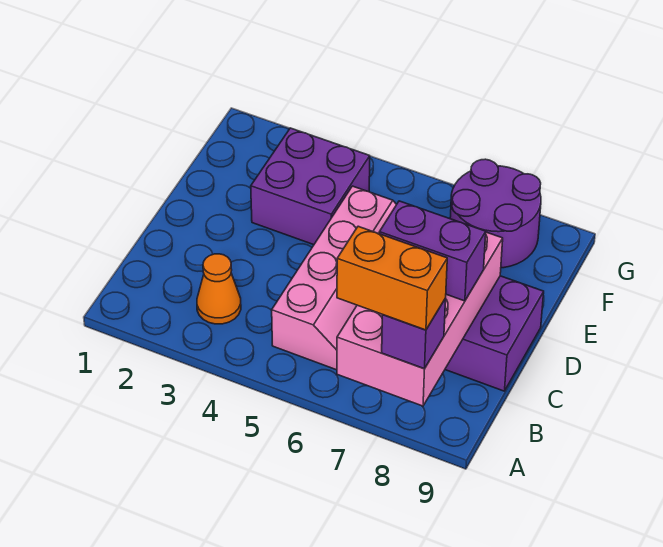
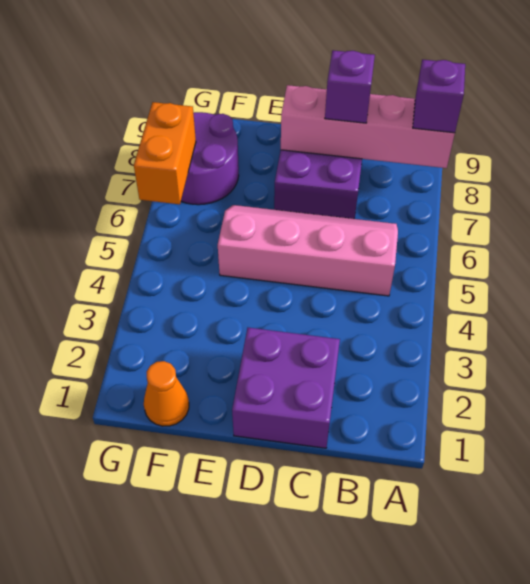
pink 2x4 brick [337,232,503,406] -> pink 1x4 brick [281,85,455,168]
orange 1x2 brick [337,226,447,330] -> orange 1x2 brick moved to [134,102,196,204]
orange 1x1 cone [197,254,241,324] -> orange 1x1 cone moved to [144,361,189,426]
purple 1x2 brick [379,201,486,301] -> purple 1x1 brick [325,50,375,123]
purple 2x2 brick [251,128,370,245] -> purple 2x2 brick moved to [232,328,340,448]

